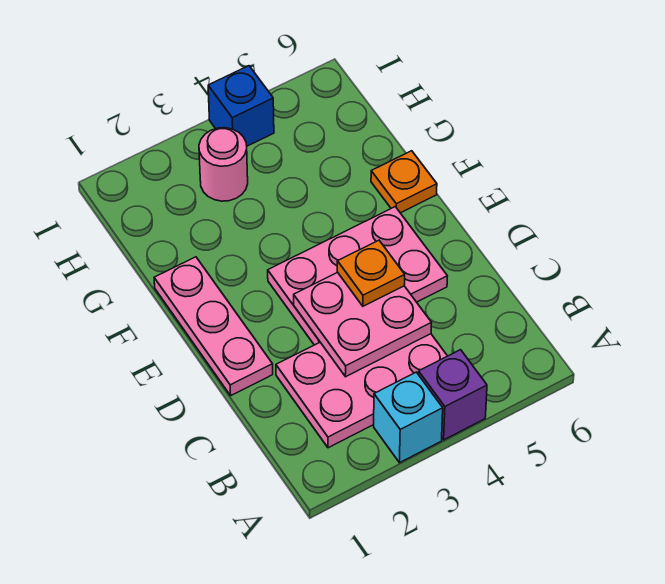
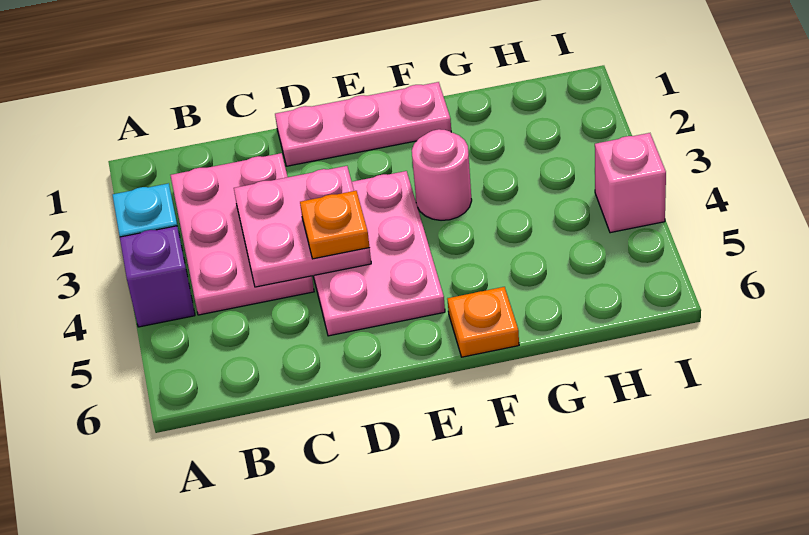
pink 1x1 round brick [199,128,248,201] -> pink 1x1 round brick moved to [412,129,472,220]
blue 1x1 brick [208,66,274,146] -> pink 1x1 brick [595,133,666,233]

